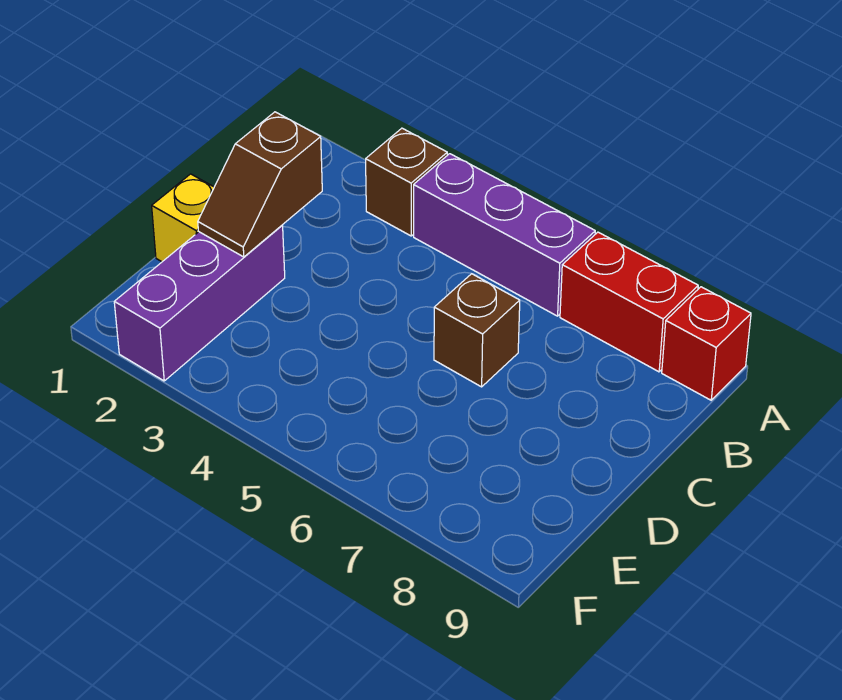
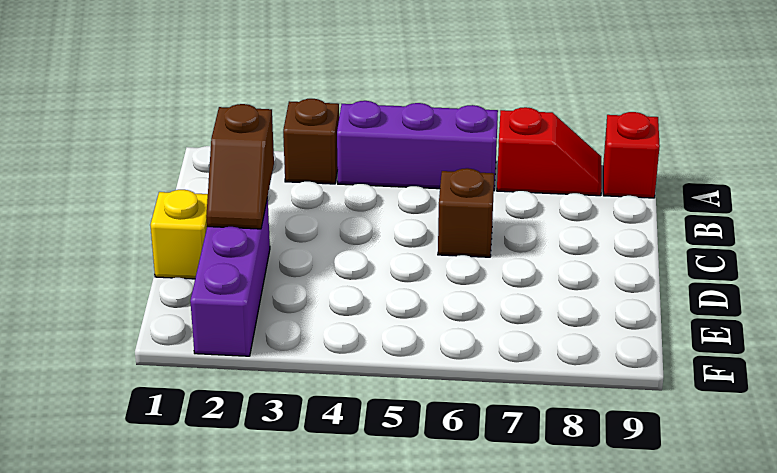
red 1x2 brick [560,232,698,372] -> red 1x2 slope [497,107,602,196]

